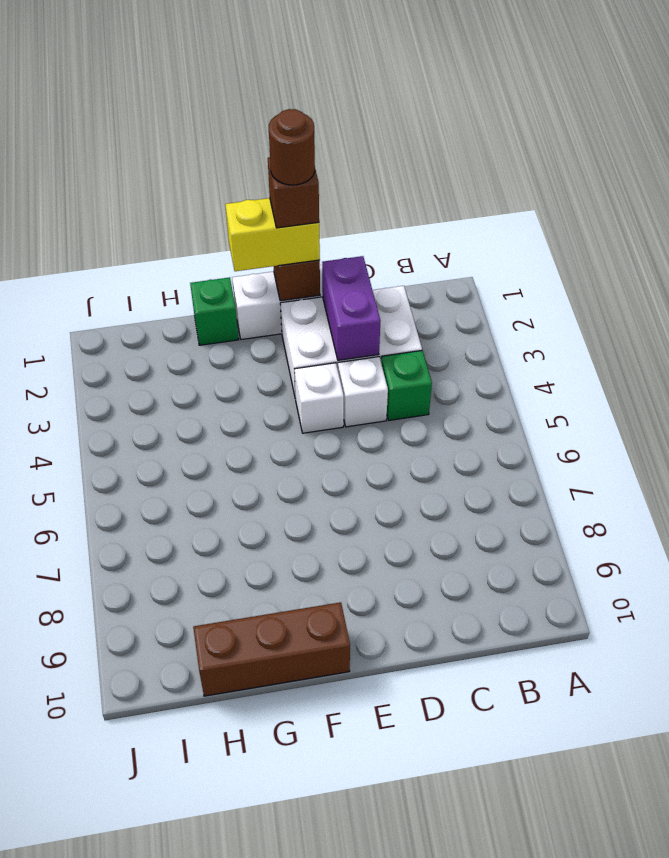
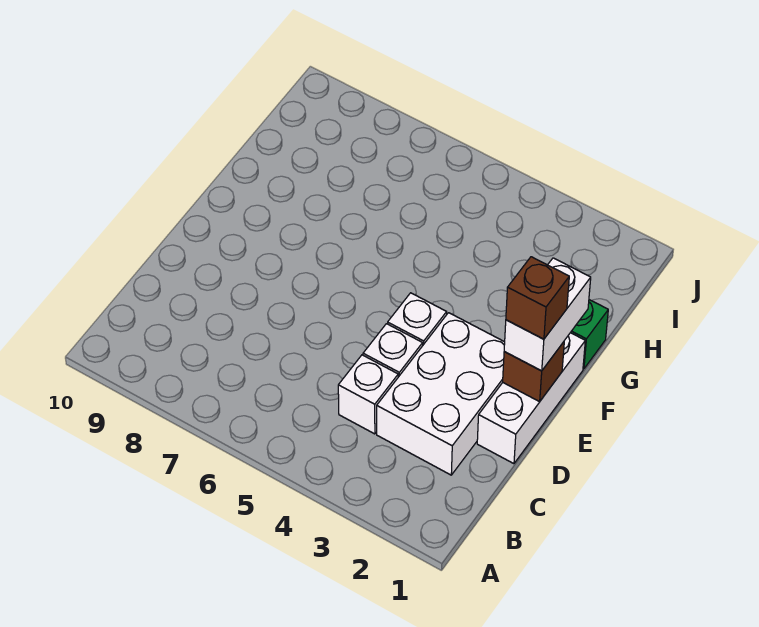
green 1x1 brick [381,351,432,420] -> white 1x1 brick [338,355,398,434]
purple 1x2 brick [322,256,381,360] -> none
yellow 1x2 brick [225,198,320,271] -> white 1x2 brick [504,258,591,371]
brown 1x1 round brick [269,109,315,185] -> none
brown 1x3 brick [193,602,350,696] -> none

